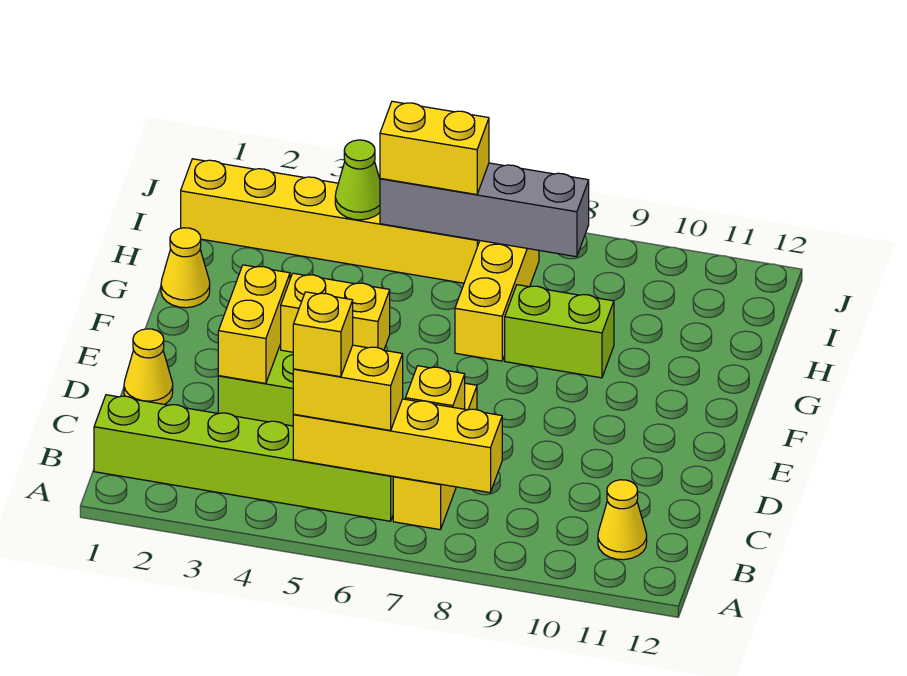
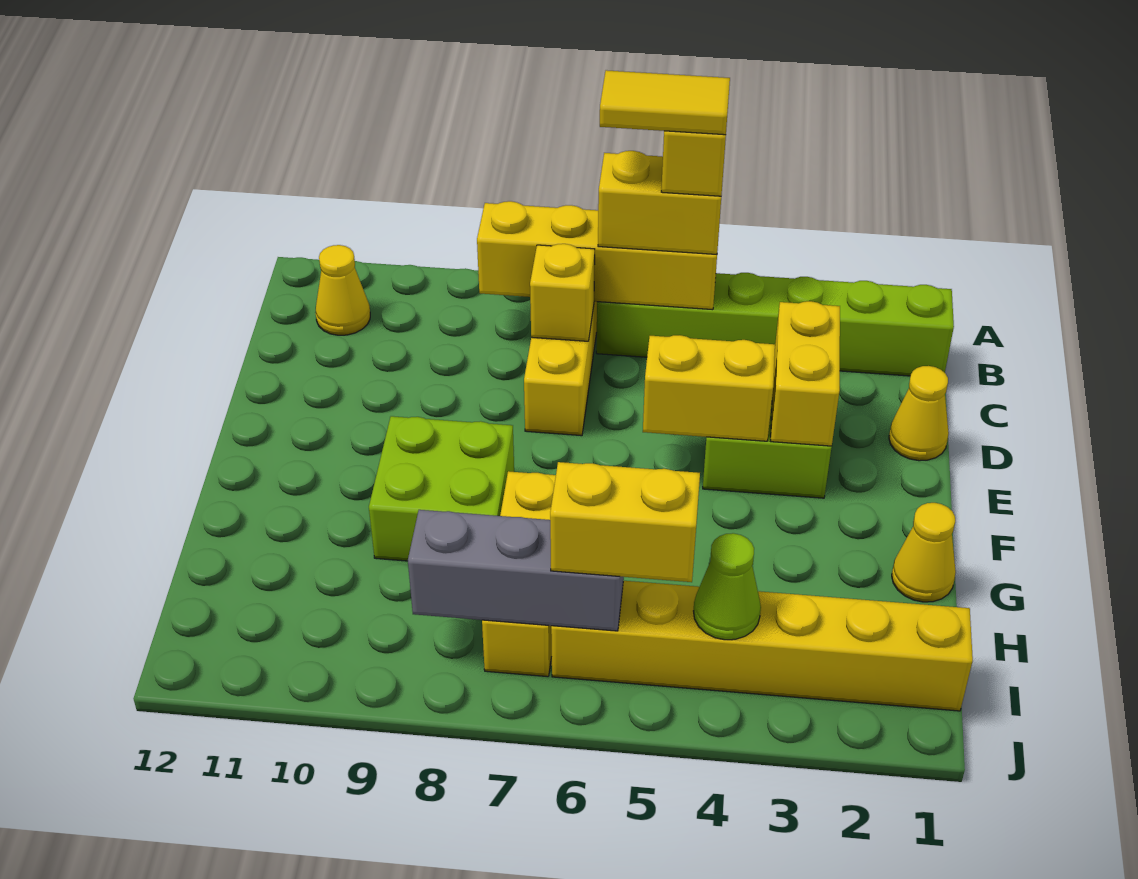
none -> yellow 1x2 tile [600,70,730,135]
lime 1x2 brick [505,285,614,378] -> lime 2x2 brick [369,416,514,561]
grey 1x4 brick [380,163,589,257] -> grey 1x3 brick [408,510,624,631]

